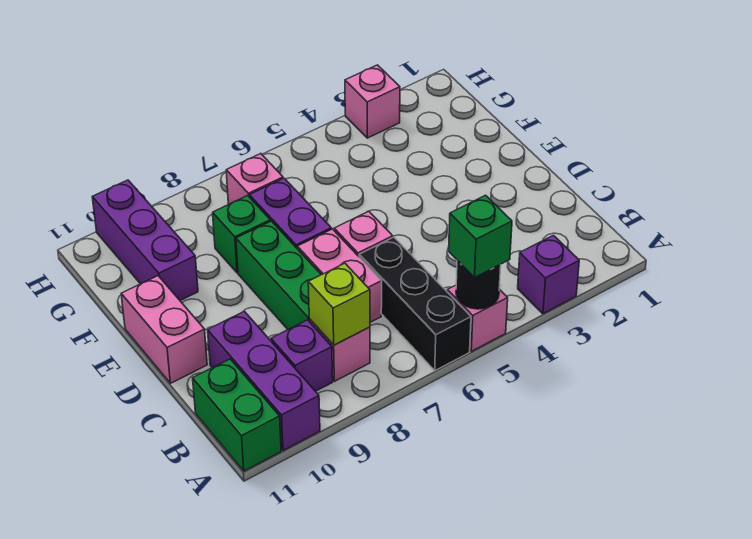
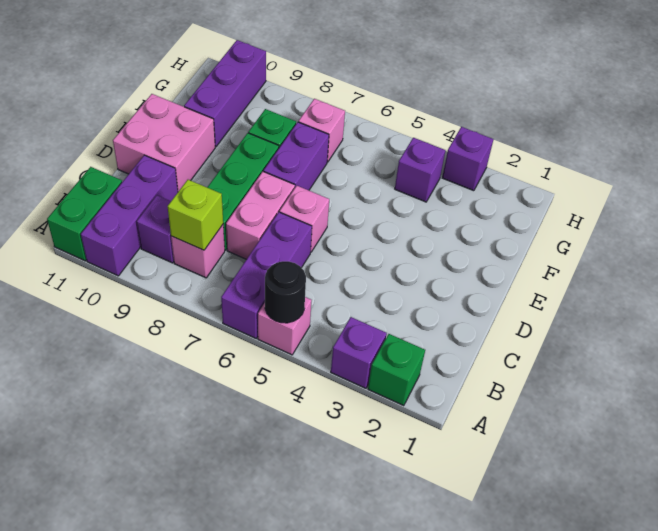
green 1x1 brick [449,195,512,277] -> green 1x1 brick moved to [368,334,425,406]
black 1x3 brick [359,237,471,371] -> purple 1x3 brick [221,212,312,338]
pink 1x2 brick [121,276,207,383] -> pink 2x2 brick [113,94,215,192]
none -> purple 1x1 brick [395,138,445,202]
pink 1x1 brick [345,65,400,138] -> purple 1x1 brick [442,127,493,191]

